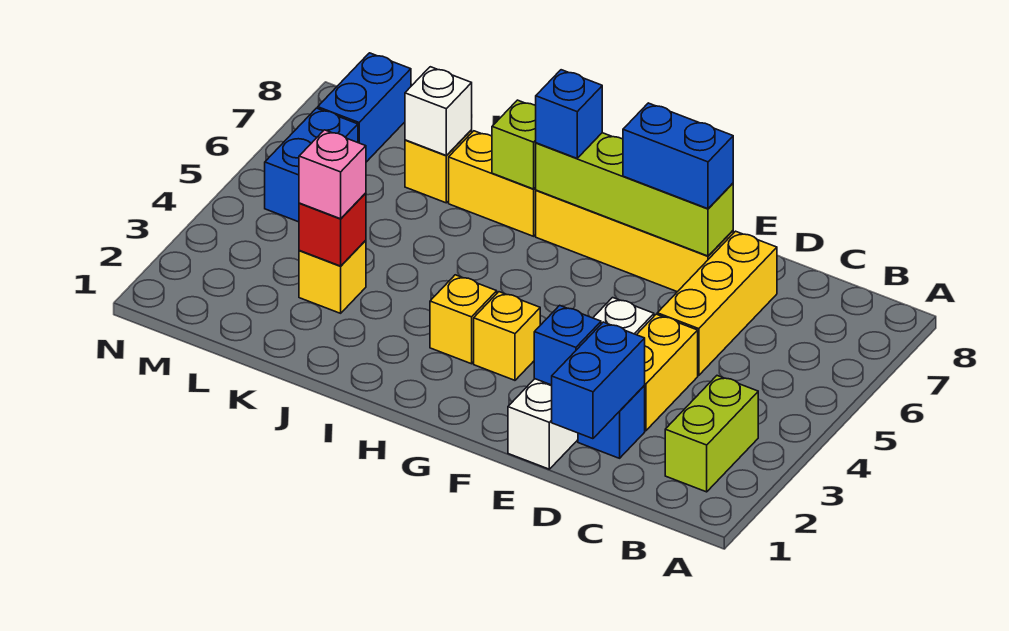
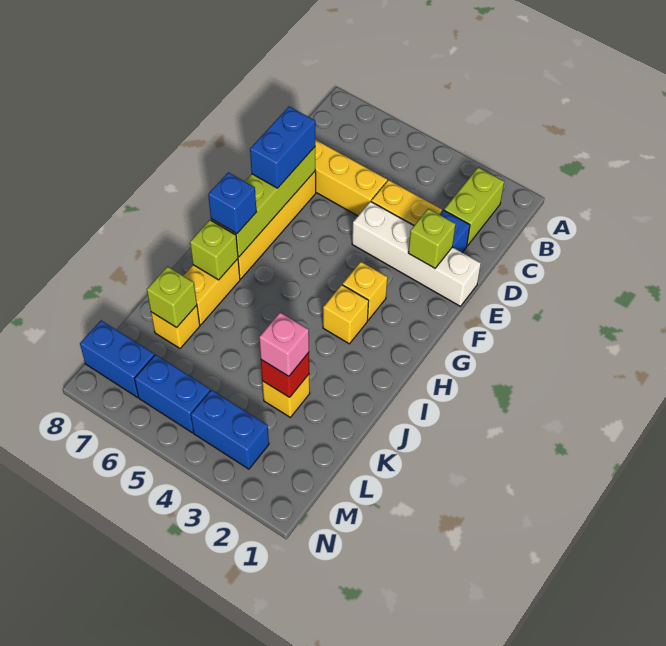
lime 1x2 brick [665,376,758,492] -> lime 1x2 brick turned to [444,167,504,246]
blue 1x2 brick [552,322,645,439] -> blue 1x2 brick moved to [191,390,269,469]
blue 1x1 brick [534,305,601,385] -> lime 1x1 brick [408,209,456,268]
white 1x1 brick [405,67,472,156] -> lime 1x1 brick [147,267,197,327]

